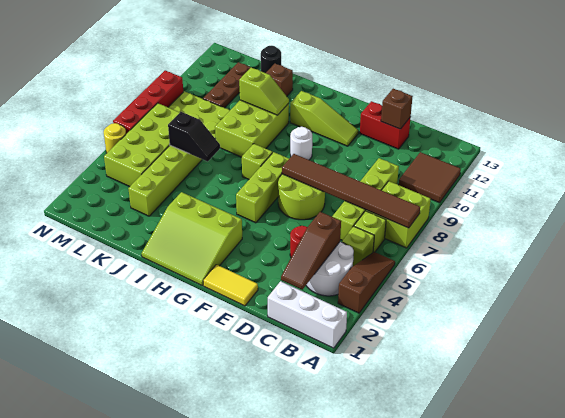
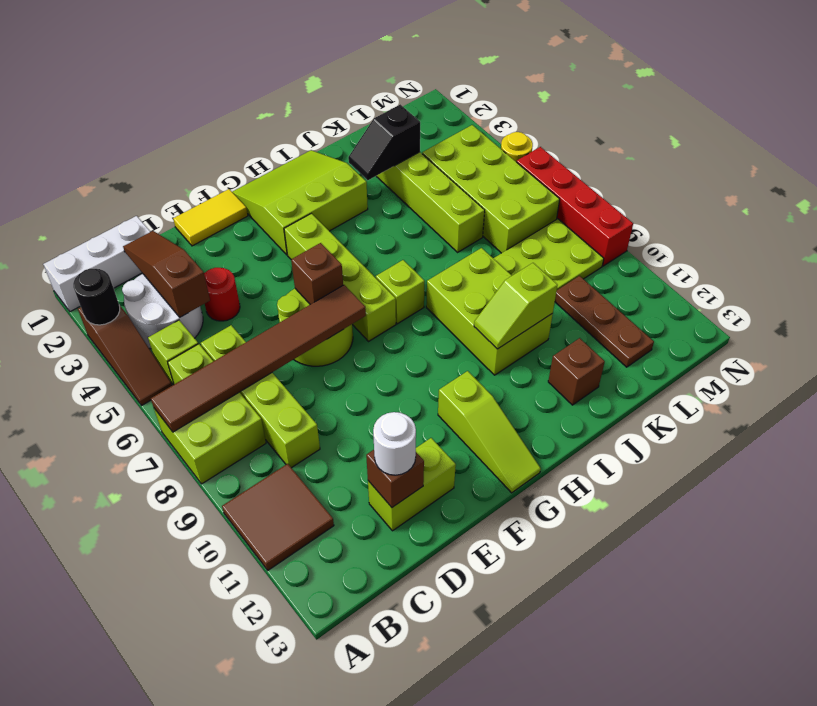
red 1x2 brick [360,101,411,149] -> lime 1x2 brick [368,438,456,531]
none -> brown 1x1 brick [291,243,343,305]
lime 1x3 slope [290,91,358,146] -> lime 1x3 slope turned to [438,371,541,493]
lime 1x3 brick [236,152,289,223] -> lime 1x4 brick [284,213,396,341]
white 1x1 round brick [290,127,312,160] -> white 1x1 round brick moved to [373,412,416,475]
black 1x2 slope [168,112,220,162] -> black 1x2 slope moved to [348,104,420,180]
black 1x1 round brick [261,46,281,73] -> black 1x1 round brick moved to [73,269,120,325]

